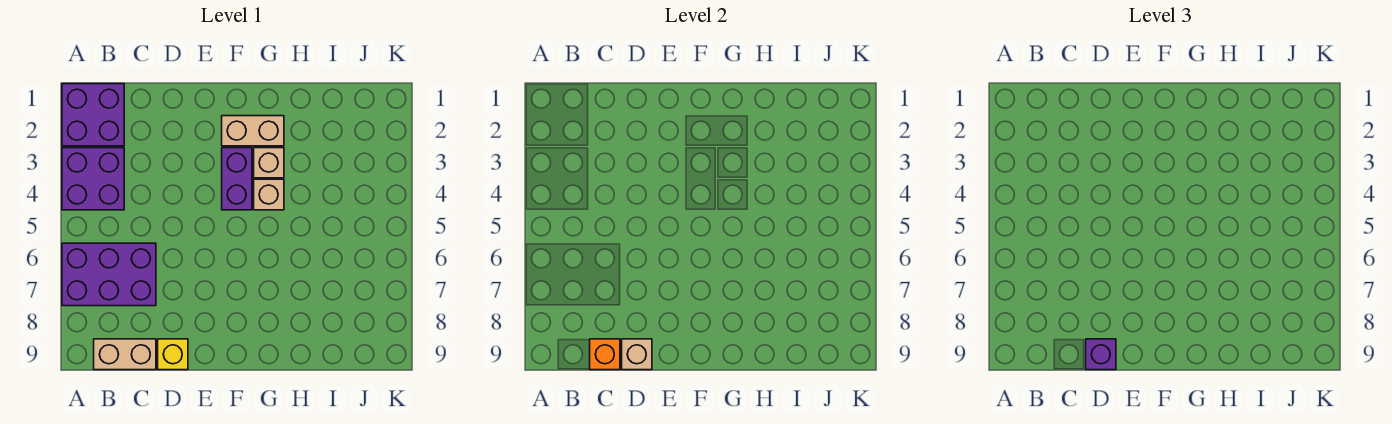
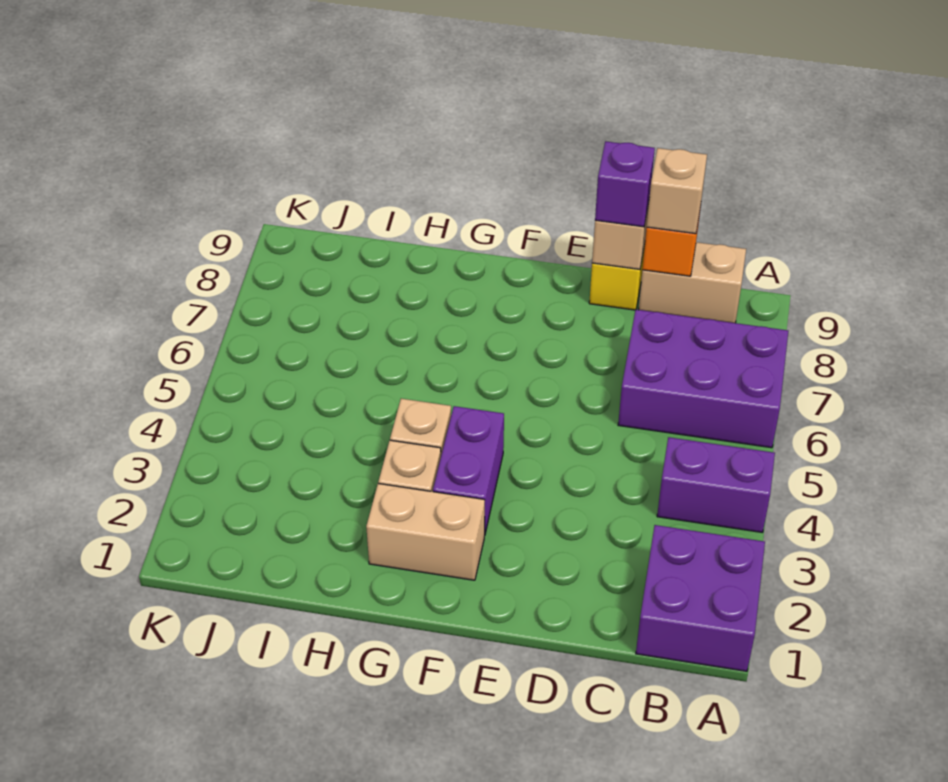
purple 2x2 brick [62,148,124,210] -> purple 1x2 brick [657,437,775,532]
none -> tan 1x1 brick [647,148,707,234]

